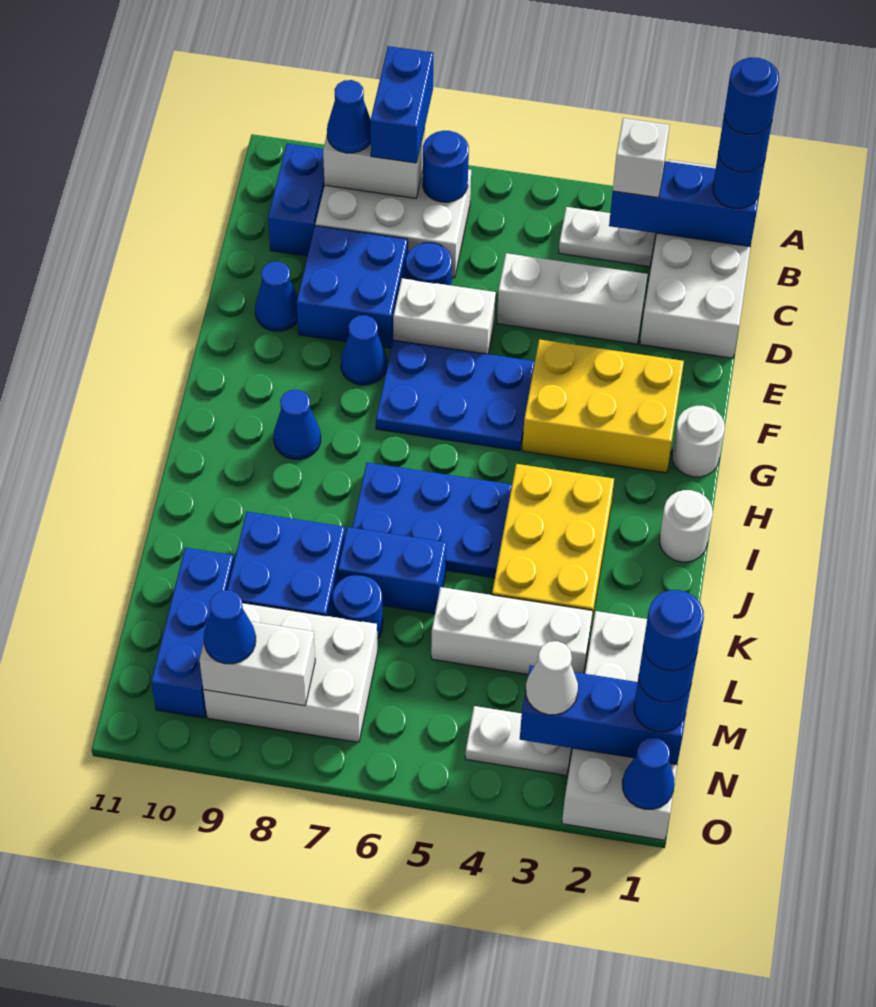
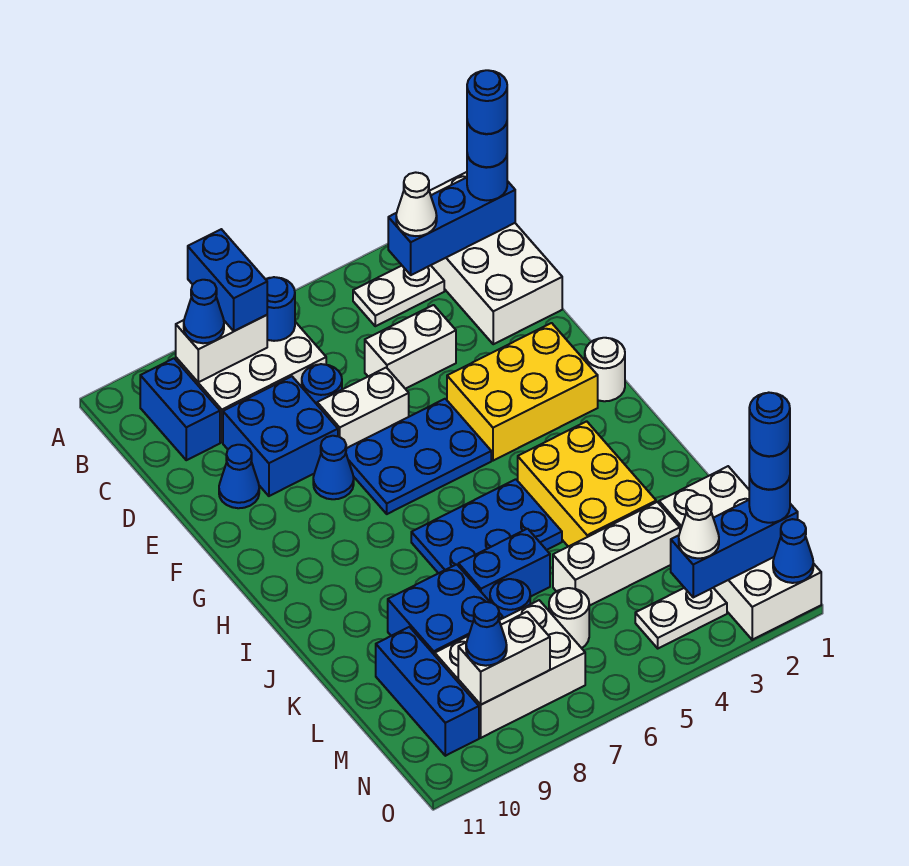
white 1x1 brick [613,118,669,198] -> white 1x1 cone [396,172,437,236]
white 1x3 brick [497,253,648,344] -> white 1x2 brick [365,305,456,389]
blue 1x1 cone [274,390,321,459] -> none
white 1x1 round brick [660,490,713,562] -> white 1x1 round brick moved to [549,588,589,648]

